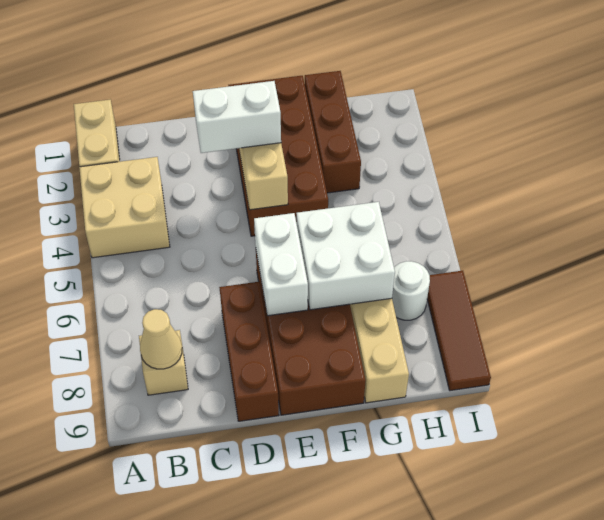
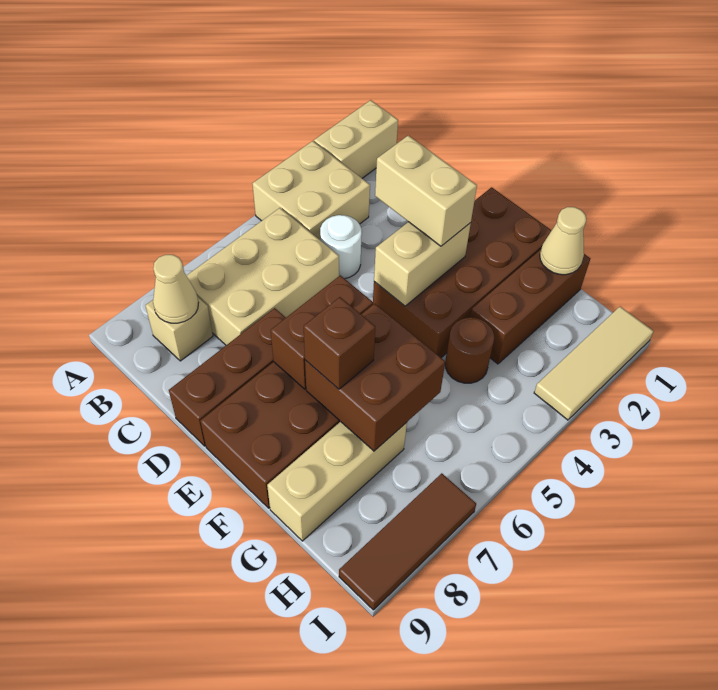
none -> tan 2x3 brick [186,208,339,345]
white 1x2 brick [193,81,281,153] -> tan 1x2 brick [375,135,477,246]
white 1x2 brick [254,213,308,316] -> brown 1x2 brick [271,275,373,389]
white 2x2 brick [296,202,395,310] -> brown 2x2 brick [305,304,445,451]
none -> brown 1x1 brick [304,297,375,389]
none -> tan 1x1 cone [540,207,586,275]
none -> brown 1x1 round brick [445,318,494,383]
white 1x1 round brick [392,261,430,320] -> white 1x1 round brick moved to [320,215,362,279]
none -> tan 1x3 tile [534,307,654,420]

